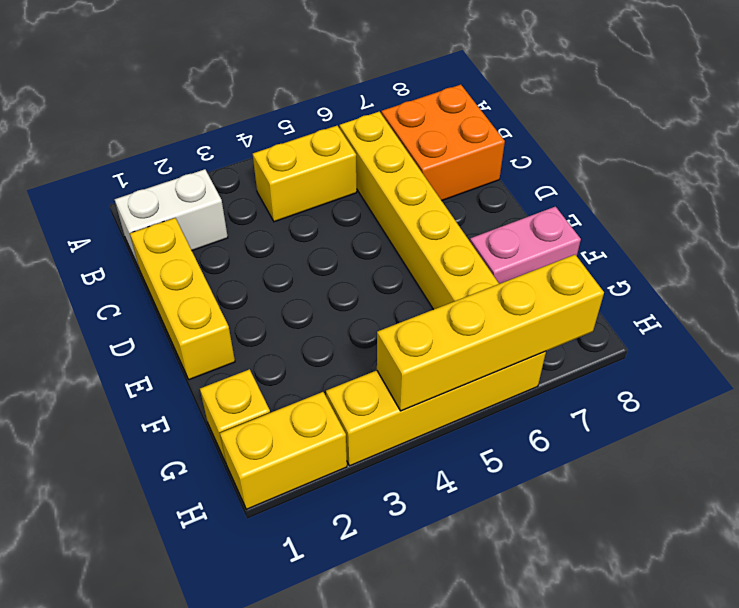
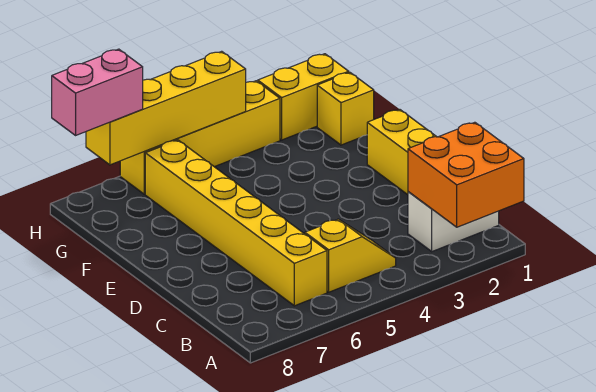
yellow 1x2 brick [253,126,357,222] -> yellow 1x2 slope [305,219,396,292]
orange 2x2 brick [381,85,505,201] -> orange 2x2 brick moved to [408,122,524,227]
pink 1x2 brick [470,207,581,284] -> pink 1x2 brick moved to [52,49,143,135]

